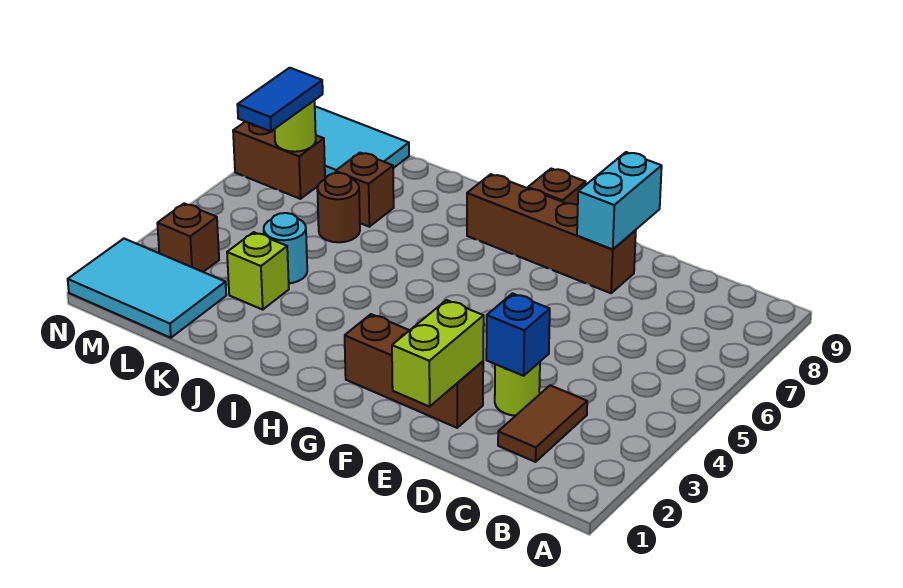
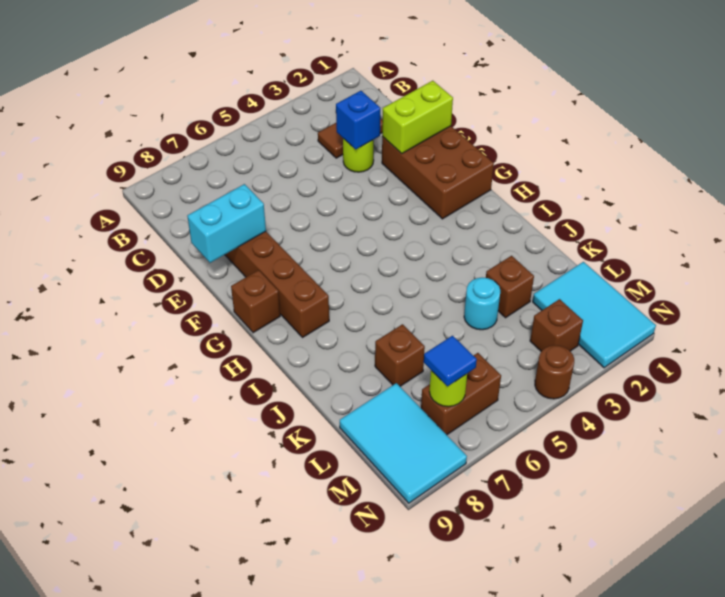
brown 1x3 brick [345,314,483,428] -> brown 2x3 brick [382,126,494,219]
lime 1x1 brick [227,232,289,310] -> brown 1x1 brick [486,256,534,318]
brown 1x1 round brick [317,173,360,242] -> brown 1x1 round brick moved to [535,345,574,399]
blue 1x2 tile [237,68,323,131] -> blue 1x1 tile [424,336,477,386]
brown 1x2 brick [233,121,325,199] -> brown 1x2 brick turned to [421,353,501,435]

